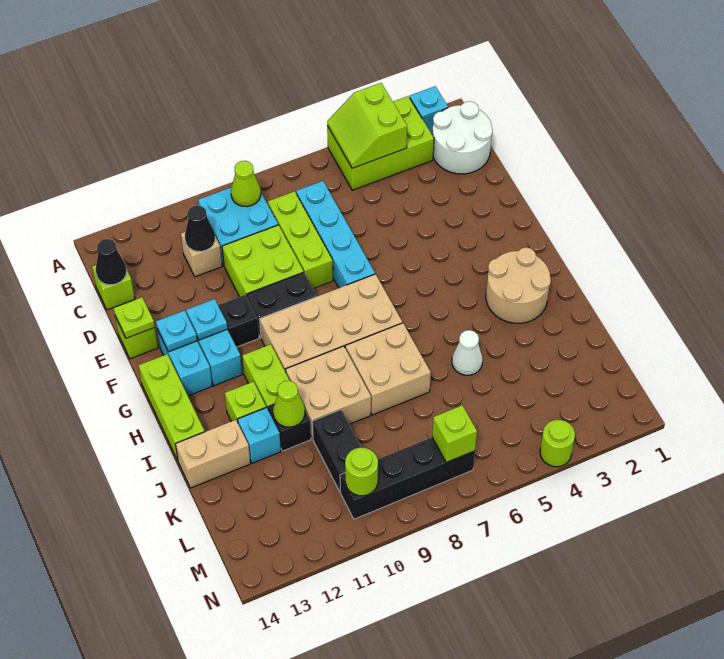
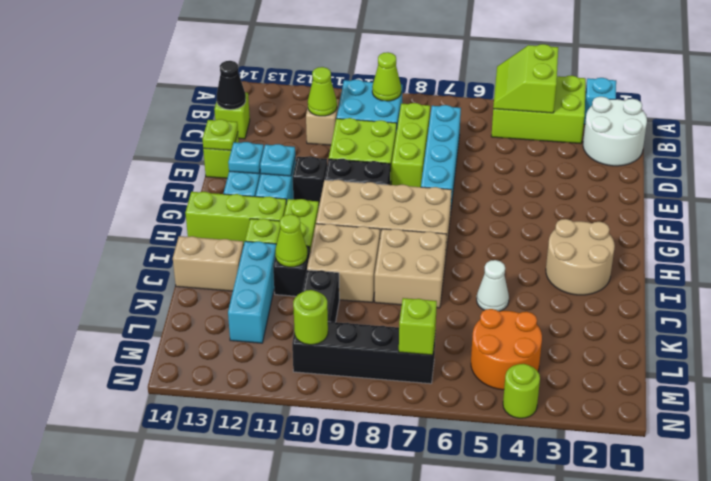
black 1x1 cone [185,206,215,252] -> lime 1x1 cone [308,67,337,116]
lime 1x3 brick [138,354,205,460] -> lime 1x3 brick turned to [185,192,286,245]
cyan 1x1 brick [238,407,281,463] -> cyan 1x3 brick [228,241,276,343]
none -> orange 2x2 round brick [471,309,542,390]

